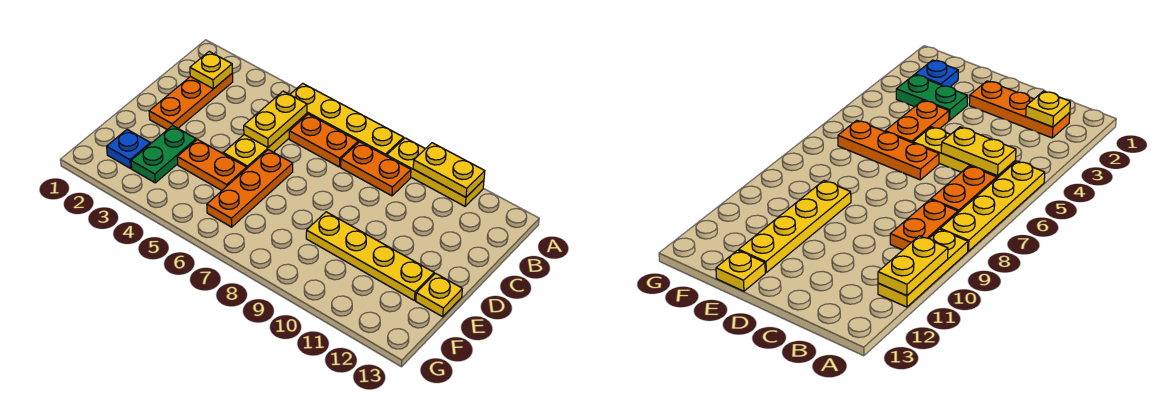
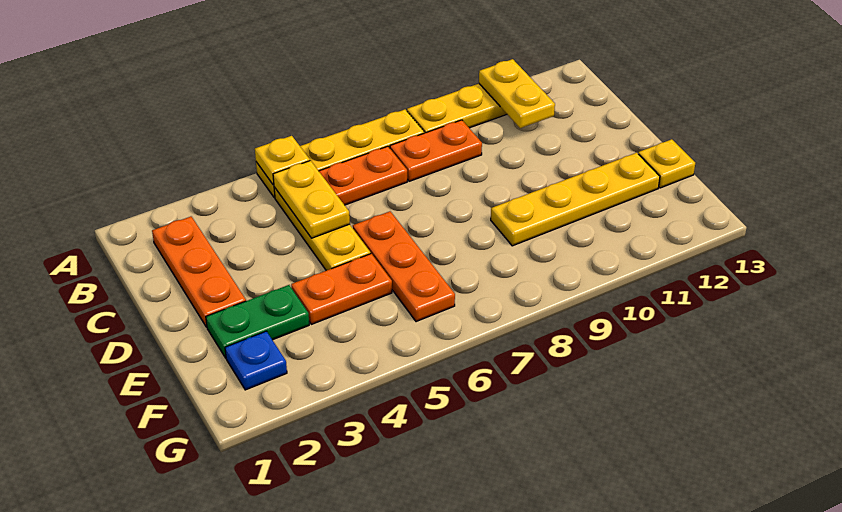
yellow 1x2 plate [413,143,485,197] -> yellow 1x2 plate turned to [479,59,555,128]
yellow 1x1 plate [190,52,232,89] -> yellow 1x1 plate moved to [255,136,310,185]
green 1x2 plate [131,125,196,183] -> green 1x2 plate turned to [206,285,309,358]

